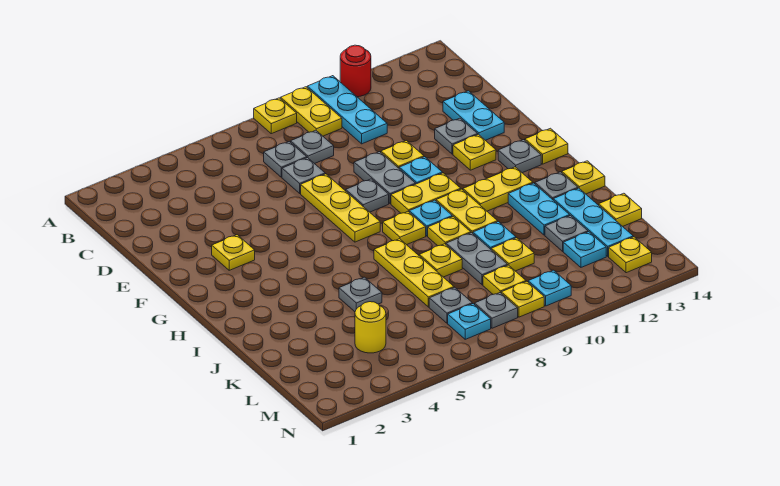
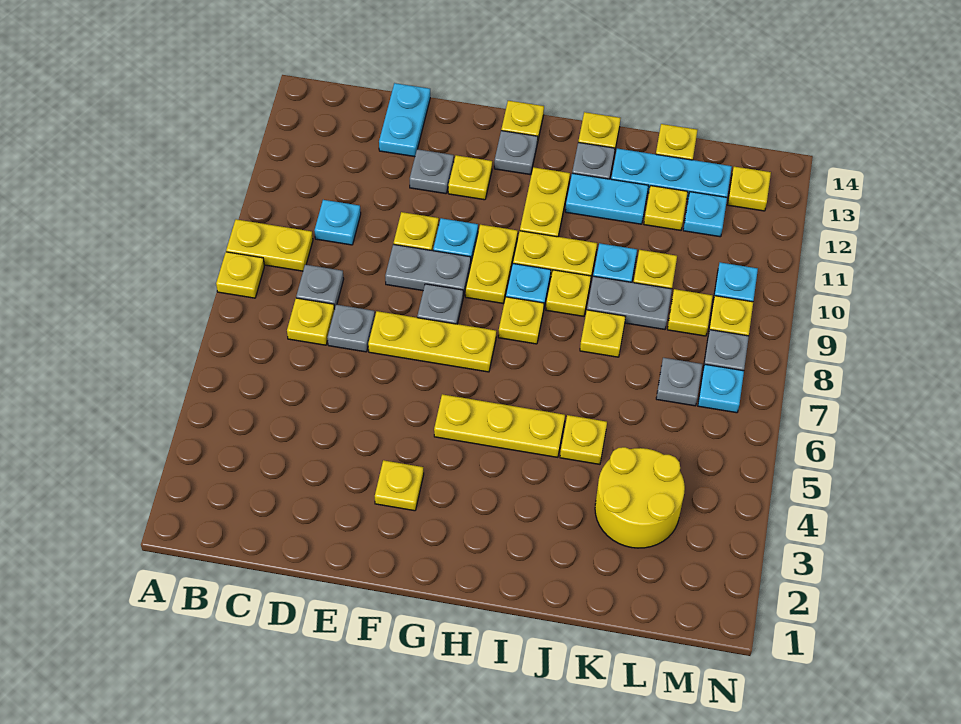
cyan 1x3 plate [307,76,387,144] -> cyan 1x1 plate [315,200,361,245]
red 1x1 round brick [340,45,371,97] -> none
grey 1x1 plate [264,142,307,177] -> yellow 1x1 plate [287,298,335,345]
cyan 1x2 plate [443,91,504,140] -> cyan 1x2 plate turned to [379,83,430,157]
yellow 1x3 plate [374,239,454,307] -> yellow 1x3 plate moved to [434,394,565,457]
grey 1x1 plate [339,277,382,312] -> yellow 1x1 plate [560,415,607,464]
grey 1x1 plate [545,216,588,251] -> yellow 1x1 plate [644,186,688,230]
yellow 1x1 round brick [355,302,386,353] -> yellow 2x2 round brick [595,447,685,548]

